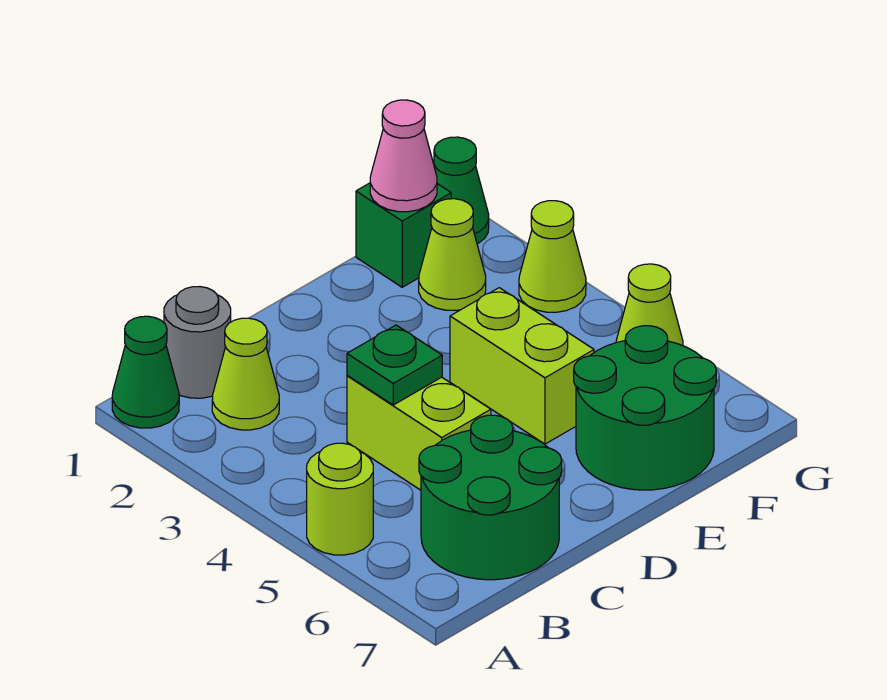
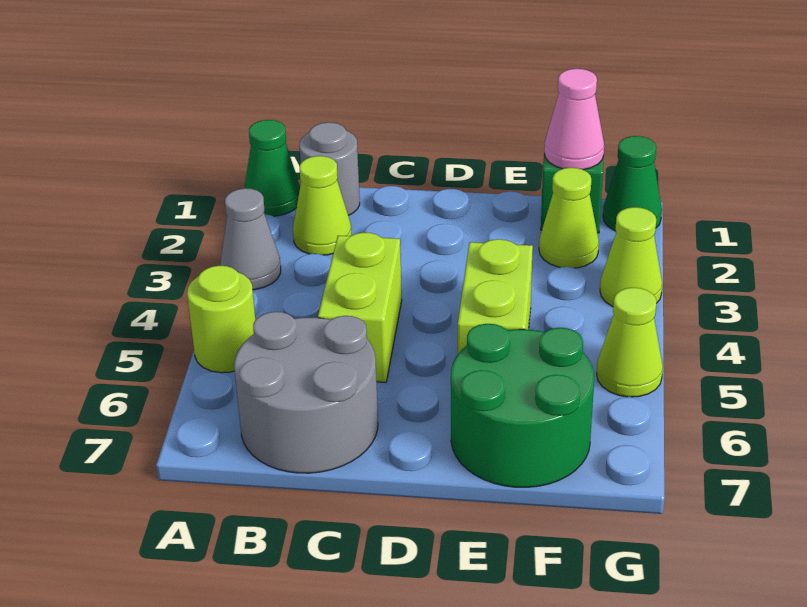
none -> grey 1x1 cone [220,188,281,290]
green 2x2 round brick [419,415,562,580] -> grey 2x2 round brick [234,312,378,473]
green 1x1 plate [347,325,442,405] -> none

